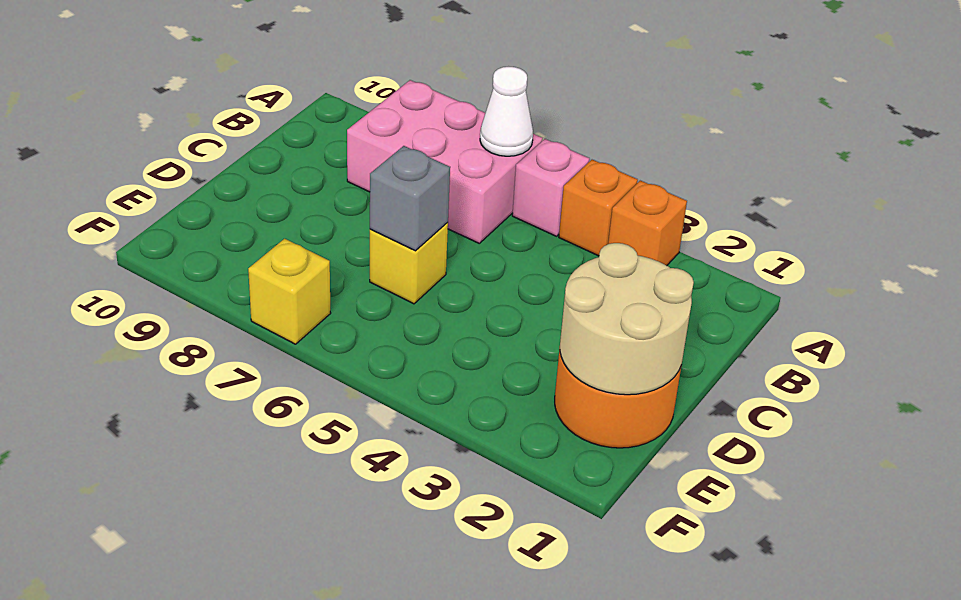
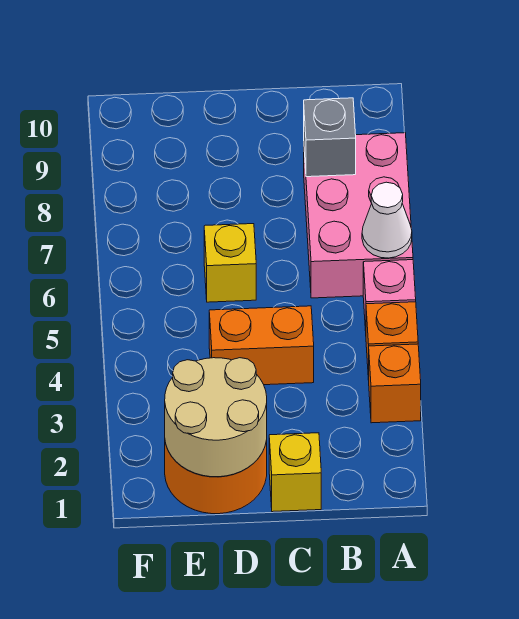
none -> orange 1x2 brick [209,306,314,385]
grey 1x1 brick [370,146,450,251] -> grey 1x1 brick moved to [304,98,356,177]
yellow 1x1 brick [248,239,331,344] -> yellow 1x1 brick moved to [269,433,321,512]

